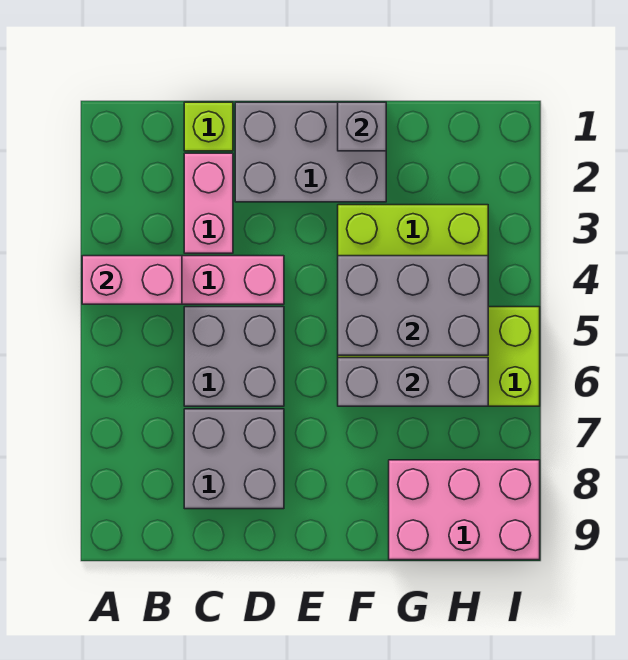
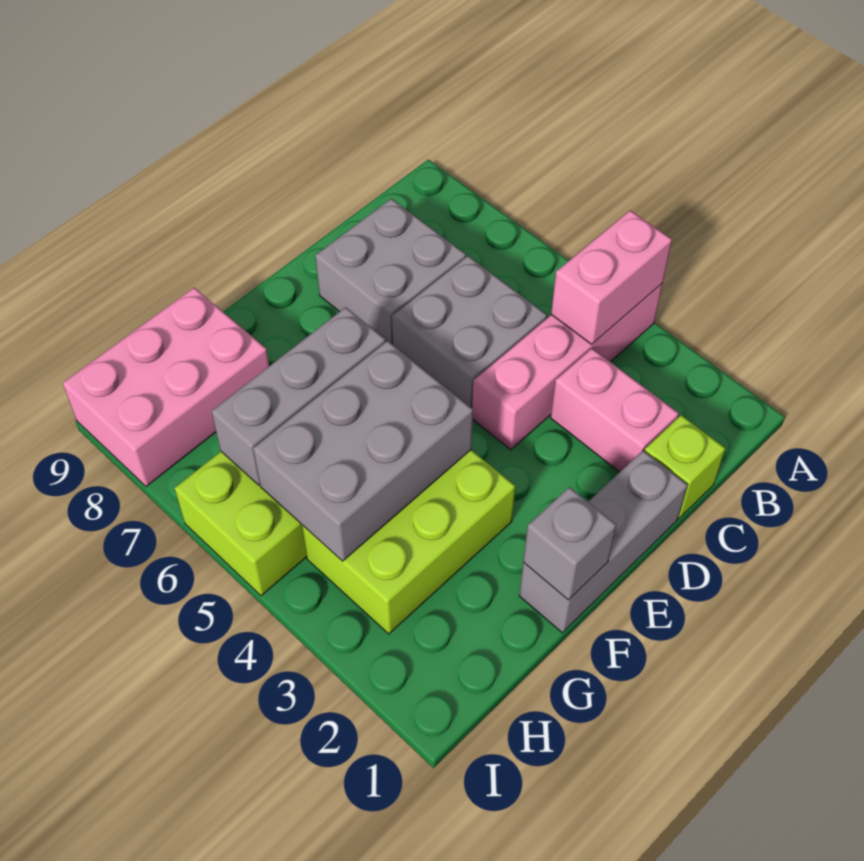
grey 2x3 brick [235,102,386,202] -> grey 1x3 brick [519,451,688,633]

